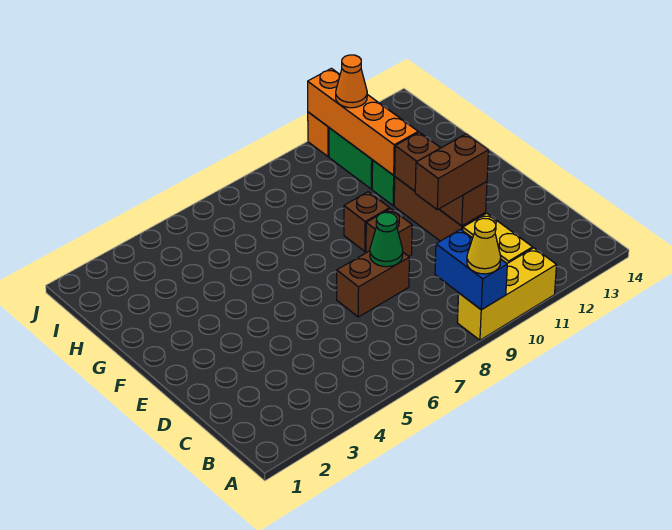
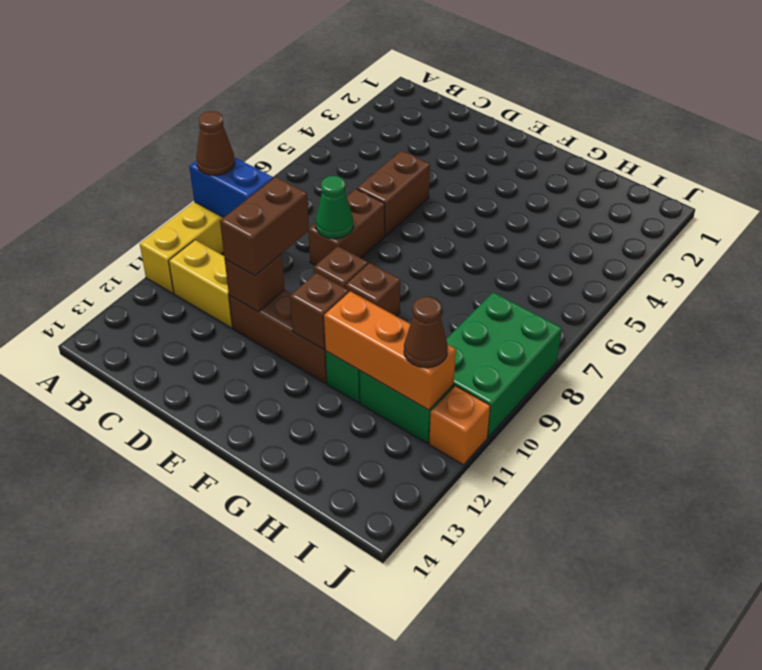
yellow 1x1 cone [467,218,501,274] -> brown 1x1 cone [196,111,235,175]
none -> brown 1x2 brick [357,151,430,236]
orange 1x4 brick [308,68,418,175] -> orange 1x3 brick [324,291,456,410]
none -> green 2x3 brick [446,292,562,437]
orange 1x1 cone [336,55,367,108] -> brown 1x1 cone [404,297,448,368]

